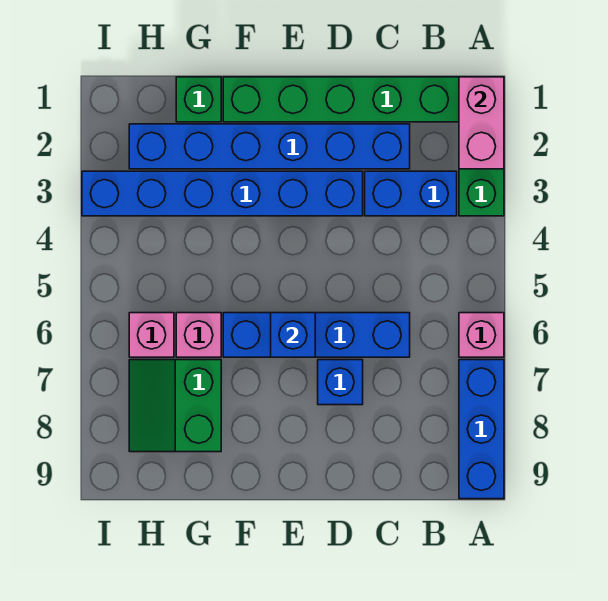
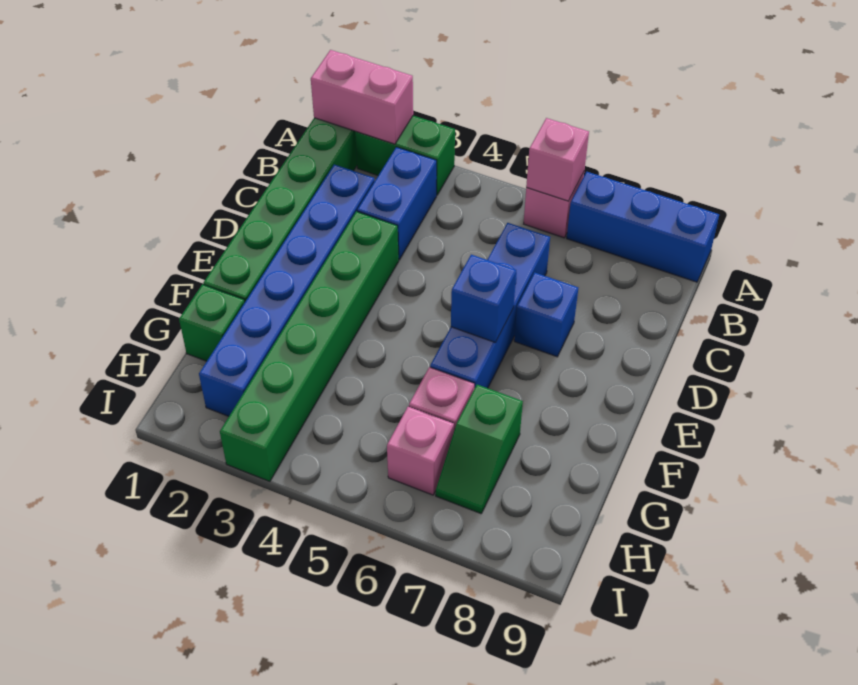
none -> pink 1x1 brick [526,118,589,201]
blue 1x6 brick [82,171,363,216] -> green 1x6 brick [220,211,399,481]
green 2x2 slope [129,360,221,452] -> green 1x2 slope [436,385,523,514]

